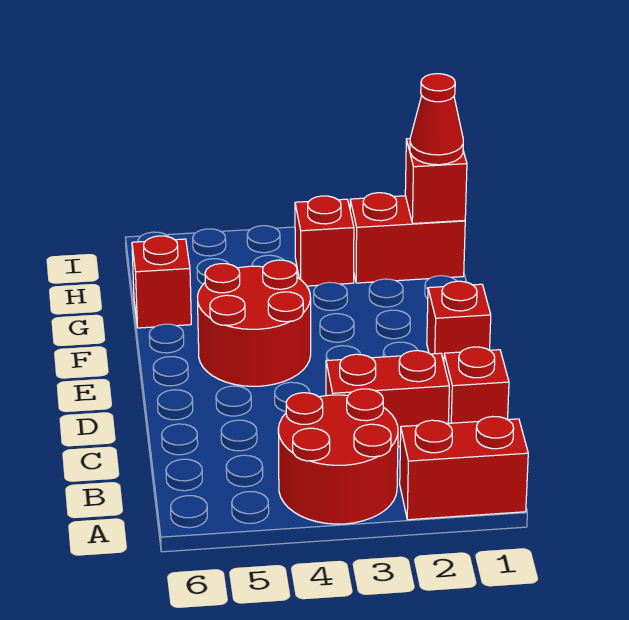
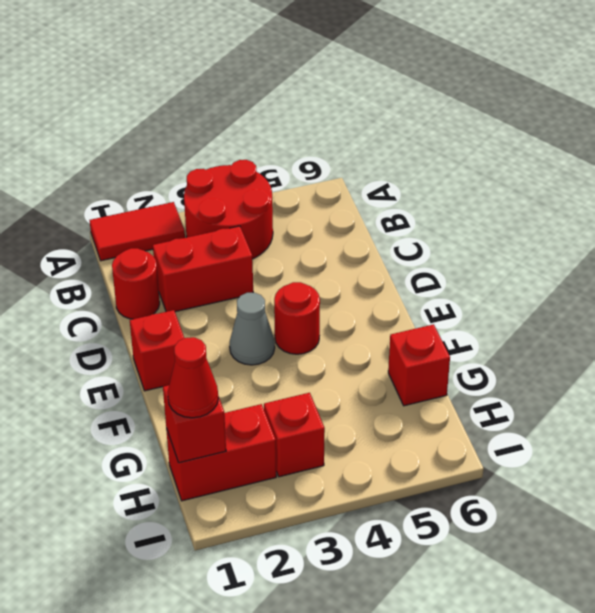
red 1x2 brick [400,417,528,520] -> red 1x2 tile [89,202,185,261]
red 1x1 brick [444,347,509,423] -> red 1x1 round brick [112,248,160,319]
none -> grey 1x1 cone [230,293,275,365]
red 2x2 round brick [198,260,311,386] -> red 1x1 round brick [274,282,320,354]

